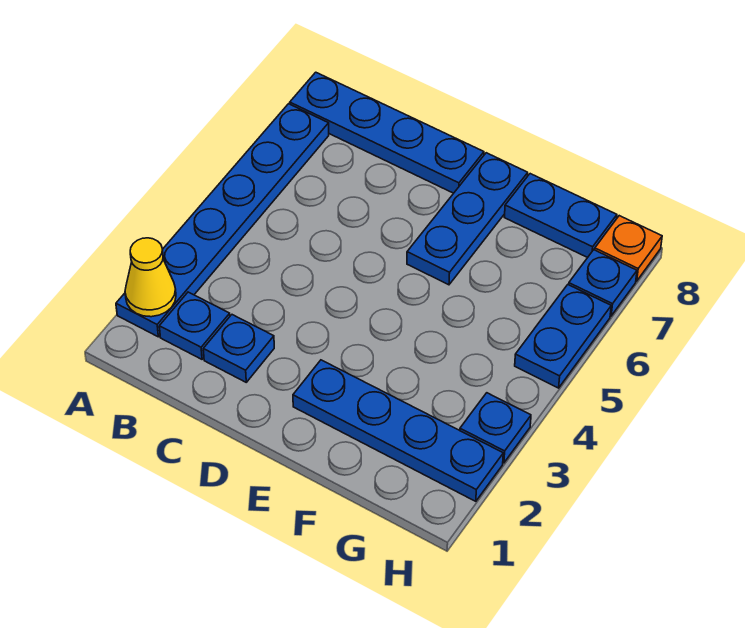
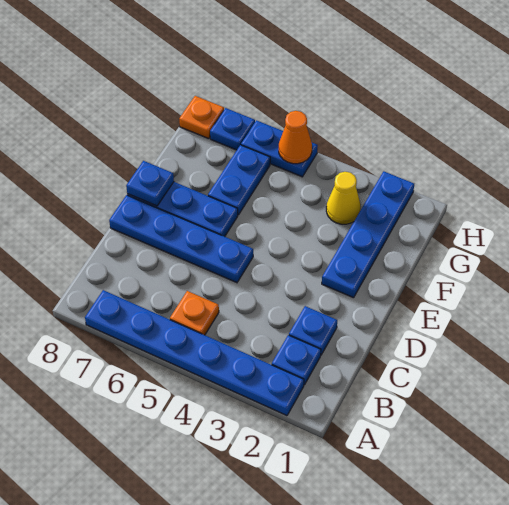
yellow 1x1 cone [125,238,176,317] -> yellow 1x1 cone moved to [326,172,361,224]
blue 1x4 plate [290,72,484,193] -> blue 1x4 plate turned to [109,195,253,283]
none -> orange 1x1 plate [170,291,219,335]
blue 1x2 plate [504,174,617,258] -> blue 1x2 plate moved to [208,145,270,215]
blue 1x1 plate [460,393,531,463] -> blue 1x1 plate moved to [126,161,174,206]
none -> orange 1x1 cone [279,111,312,164]

